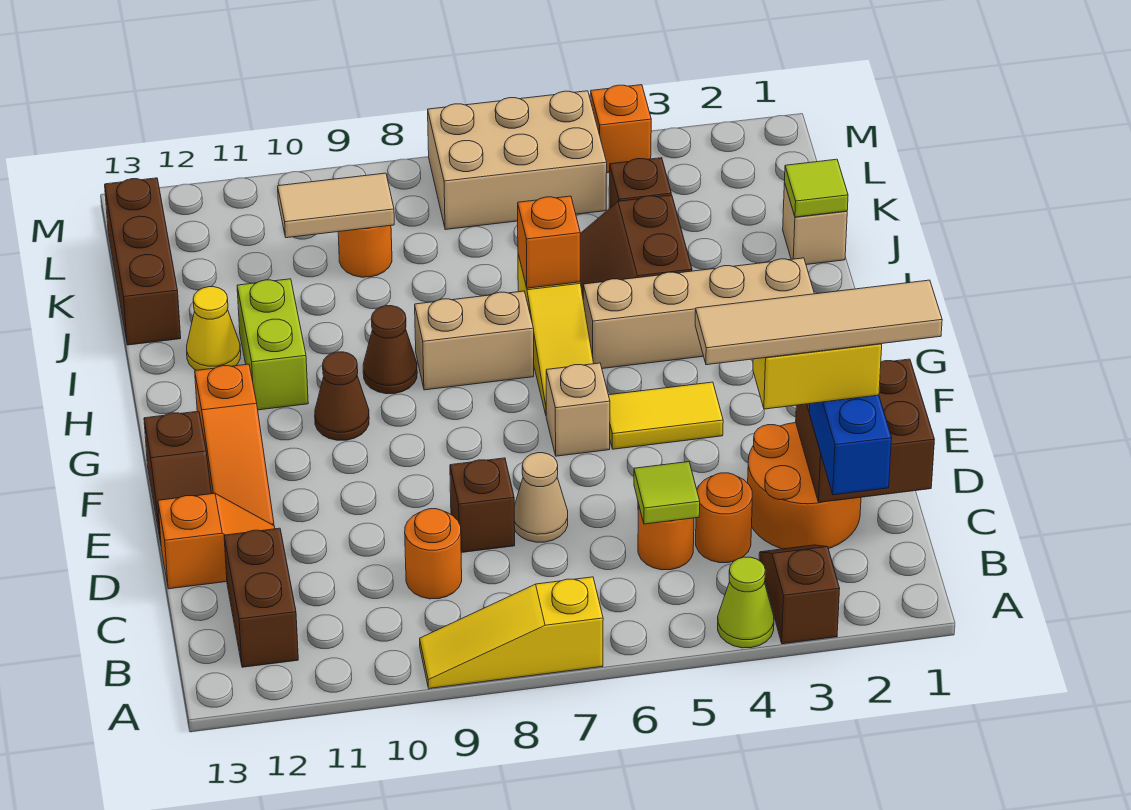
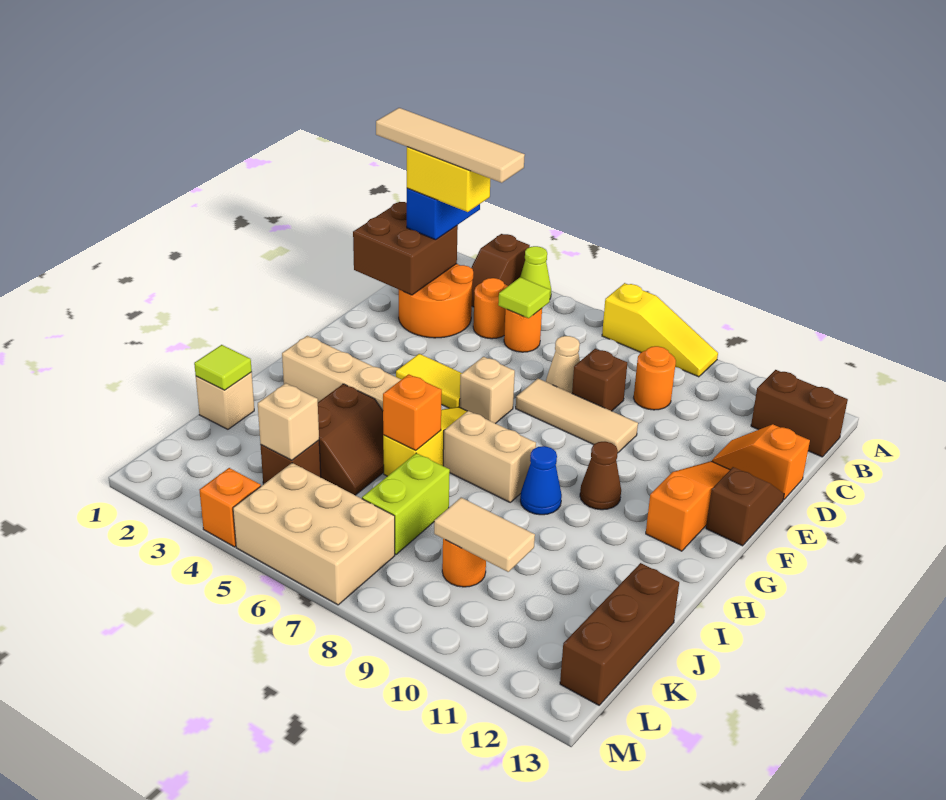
brown 1x2 brick [224,528,298,667] -> brown 1x2 brick turned to [751,370,848,457]
none -> tan 1x3 tile [516,379,638,452]
brown 1x1 cone [363,306,417,394] -> blue 1x1 cone [520,446,562,515]
lime 1x2 brick [237,279,308,410] -> lime 1x2 brick moved to [362,453,450,554]
yellow 1x1 cone [187,287,241,370] -> none
none -> tan 1x1 brick [258,383,319,460]

